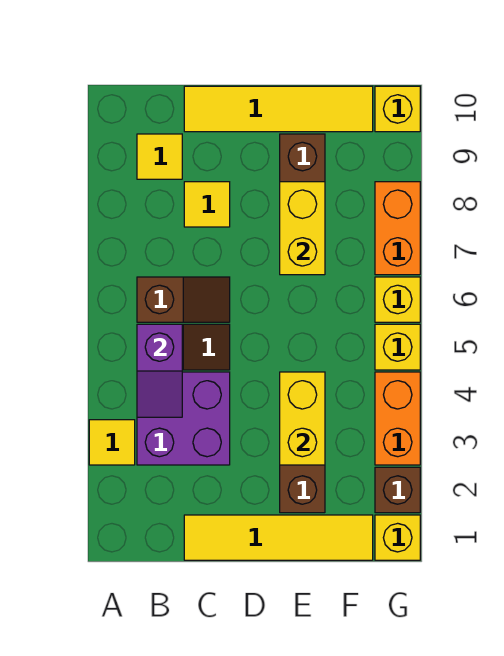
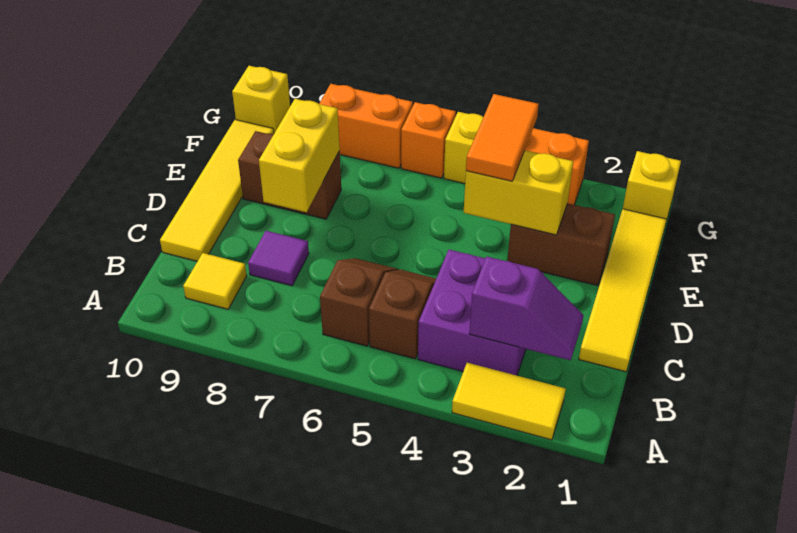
yellow 1x1 tile [89,420,135,465] -> yellow 1x2 tile [452,363,566,440]
purple 1x2 slope [137,324,182,417] -> purple 1x2 slope moved to [469,256,584,360]
yellow 1x1 tile [184,182,230,227] -> purple 1x1 tile [248,231,309,286]
none -> orange 1x2 tile [466,94,539,181]
yellow 1x2 brick [280,182,325,275] -> yellow 1x2 brick turned to [259,99,340,212]
brown 1x1 brick [375,467,420,513] -> none
yellow 1x1 brick [375,277,420,322] -> orange 1x1 brick [401,102,456,178]

